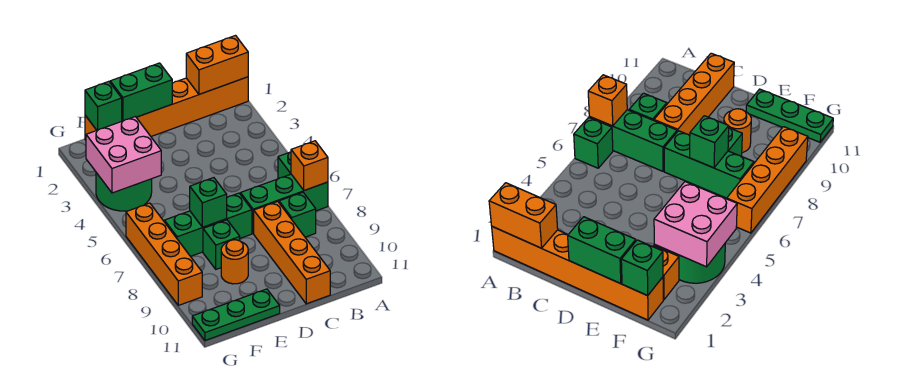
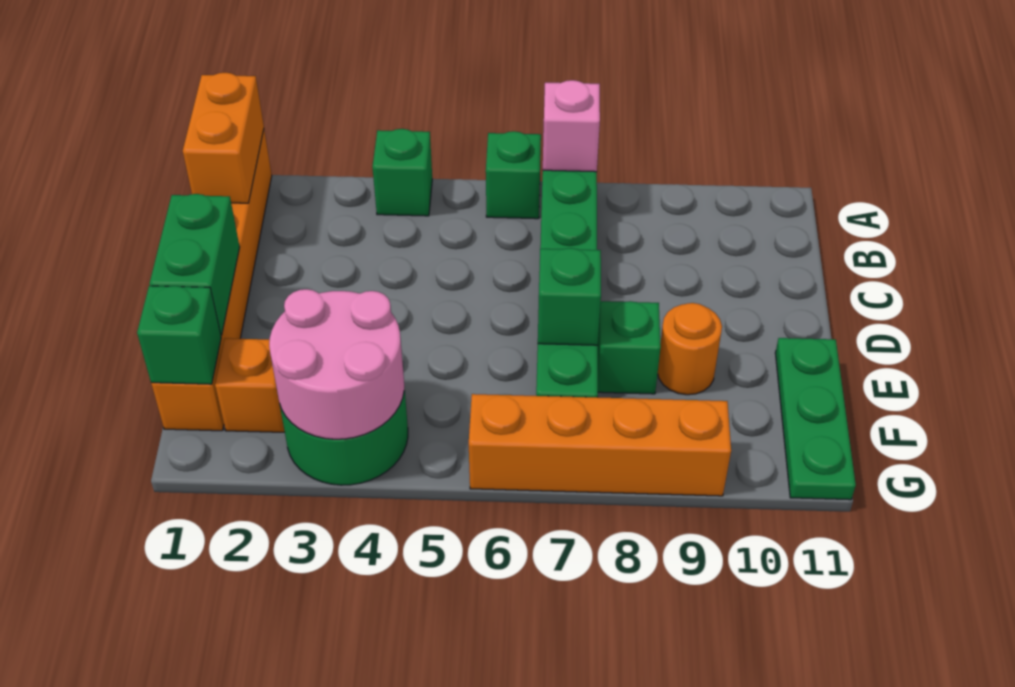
orange 1x1 brick [291,141,328,190] -> pink 1x1 brick [543,80,600,172]
green 1x1 brick [279,192,316,237] -> green 1x1 brick moved to [372,129,432,216]
orange 1x4 brick [254,201,330,304] -> none
pink 2x2 brick [86,117,161,193] -> pink 2x2 round brick [269,289,404,439]

